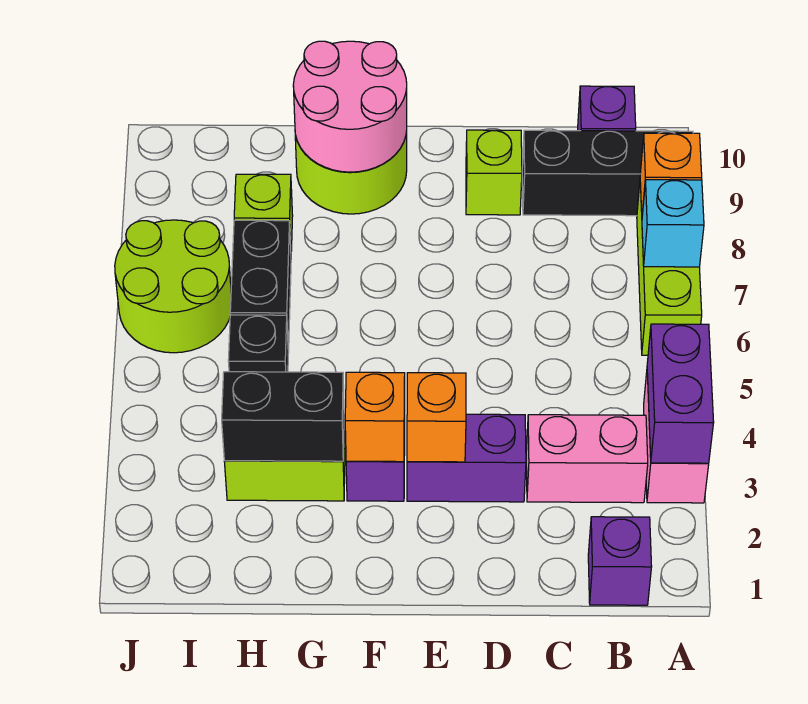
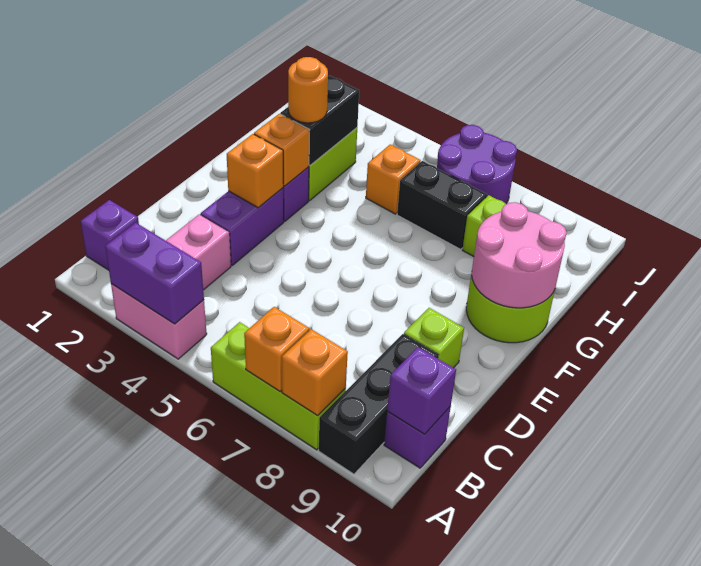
cyan 1x1 brick [642,180,704,267] -> orange 1x1 brick [244,307,309,391]
none -> purple 1x1 brick [387,347,456,434]
none -> orange 1x1 round brick [288,57,328,123]
black 1x1 brick [228,315,288,372] -> orange 1x1 brick [366,144,421,214]
lime 2x2 round brick [115,220,231,353] -> purple 2x2 round brick [437,125,517,204]

